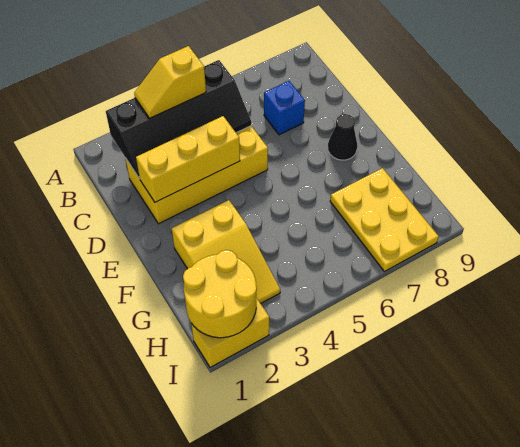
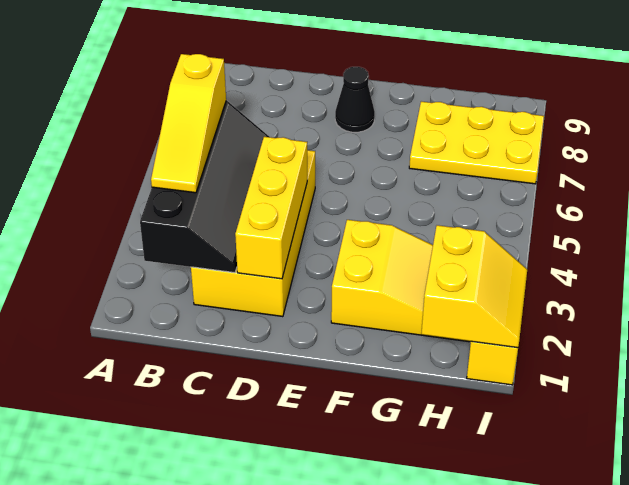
yellow 1x2 slope [134,46,206,118] -> yellow 1x3 slope [151,54,226,193]
blue 1x1 brick [264,81,305,135] -> none
yellow 2x2 round brick [183,250,257,338] -> yellow 2x2 slope [421,225,527,348]

